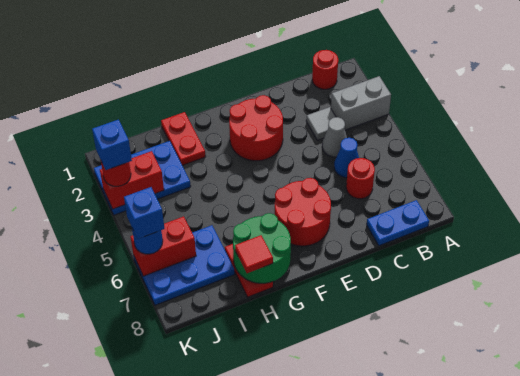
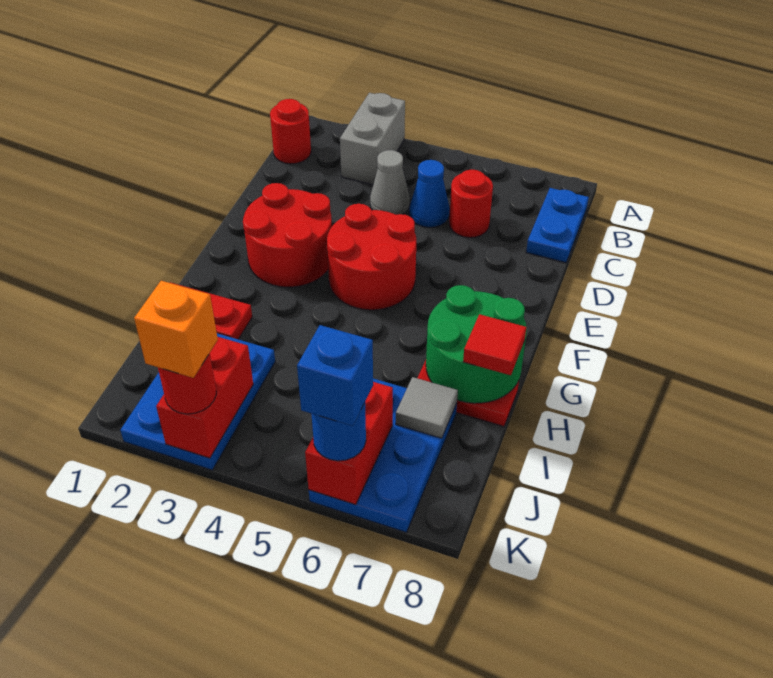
grey 1x1 tile [306,107,336,140] -> grey 1x1 tile moved to [396,377,458,438]
red 2x2 round brick [275,178,331,246] -> red 2x2 round brick moved to [327,204,416,310]
blue 1x1 brick [92,120,132,170] -> orange 1x1 brick [134,281,218,378]

